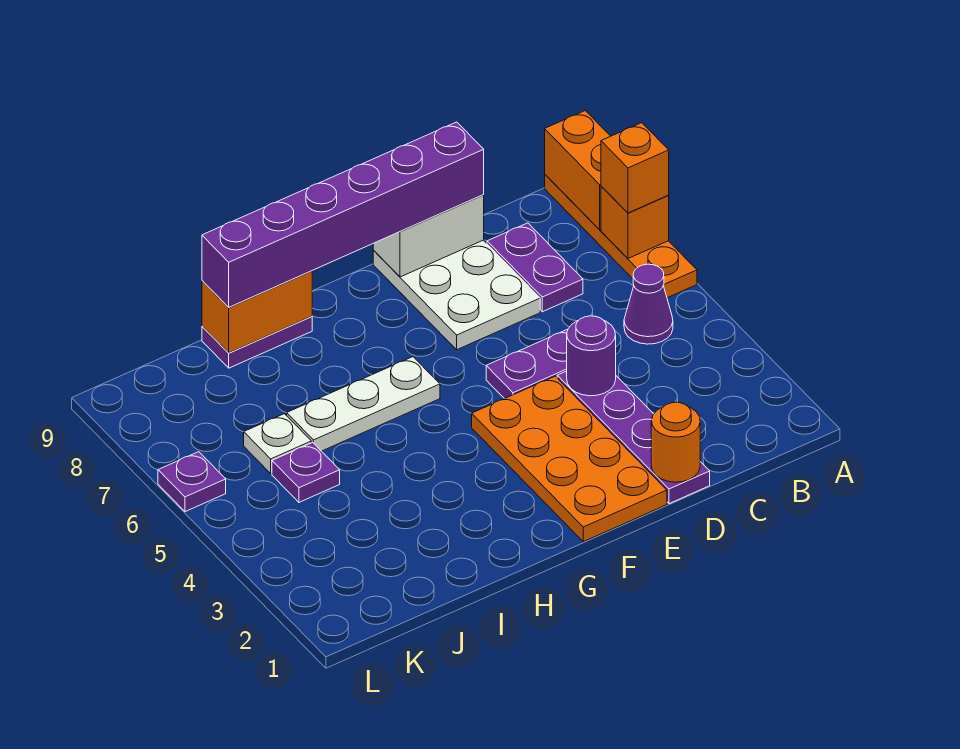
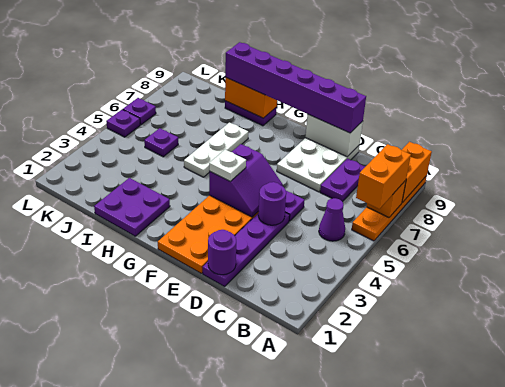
orange 1x1 brick [601,123,669,213] -> orange 1x2 brick [356,144,411,209]
orange 1x1 round brick [651,402,700,482] -> purple 1x1 round brick [208,230,236,275]
none -> purple 2x2 slope [209,144,283,217]
white 1x3 plate [287,357,440,451] -> white 1x3 plate turned to [184,123,248,177]
none -> purple 2x2 plate [94,178,170,236]
white 1x1 plate [244,414,311,473] -> white 1x1 plate moved to [209,149,246,181]
none -> purple 1x1 plate [106,109,140,137]

